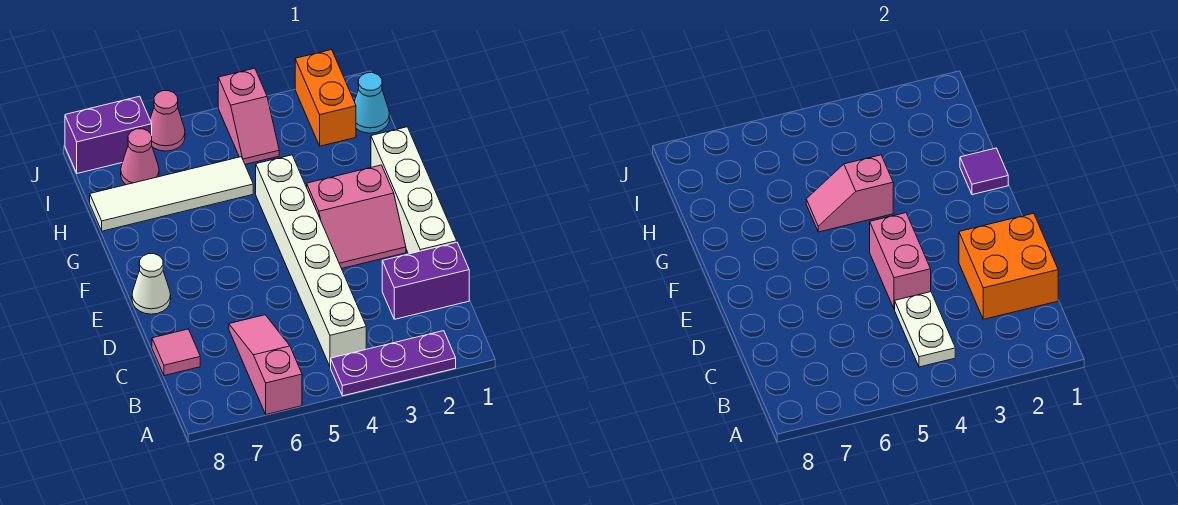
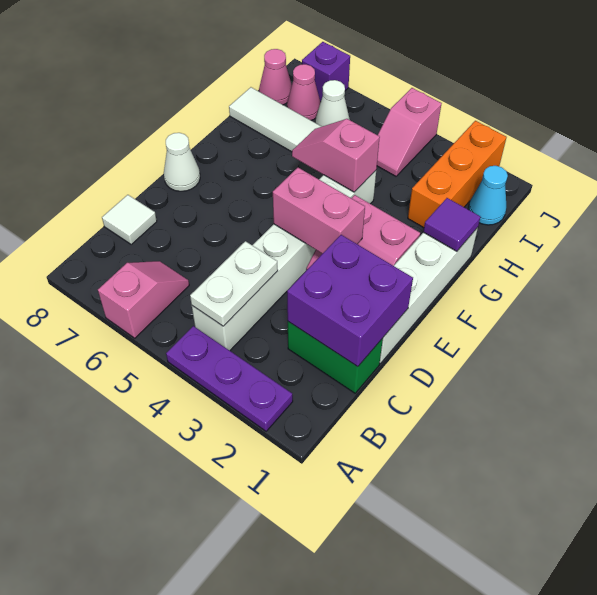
pink 1x3 slope [229,315,302,414] -> pink 1x2 slope [98,261,189,338]
purple 1x2 brick [382,242,469,319] -> green 1x2 brick [288,322,383,393]
orange 2x2 brick [959,213,1058,319] -> purple 2x2 brick [287,235,413,367]
pink 1x1 tile [152,329,200,376] -> white 1x1 tile [102,195,157,244]
pink 1x2 brick [870,213,931,309] -> pink 1x2 brick turned to [273,168,365,254]
orange 1x2 brick [295,50,356,146] -> orange 1x3 brick [408,121,507,228]
none -> white 1x1 cone [315,80,350,126]
pink 1x1 cone [150,91,185,151] -> pink 1x1 cone moved to [259,49,292,105]
purple 1x2 brick [65,96,152,173] -> purple 1x1 brick [302,42,350,102]

